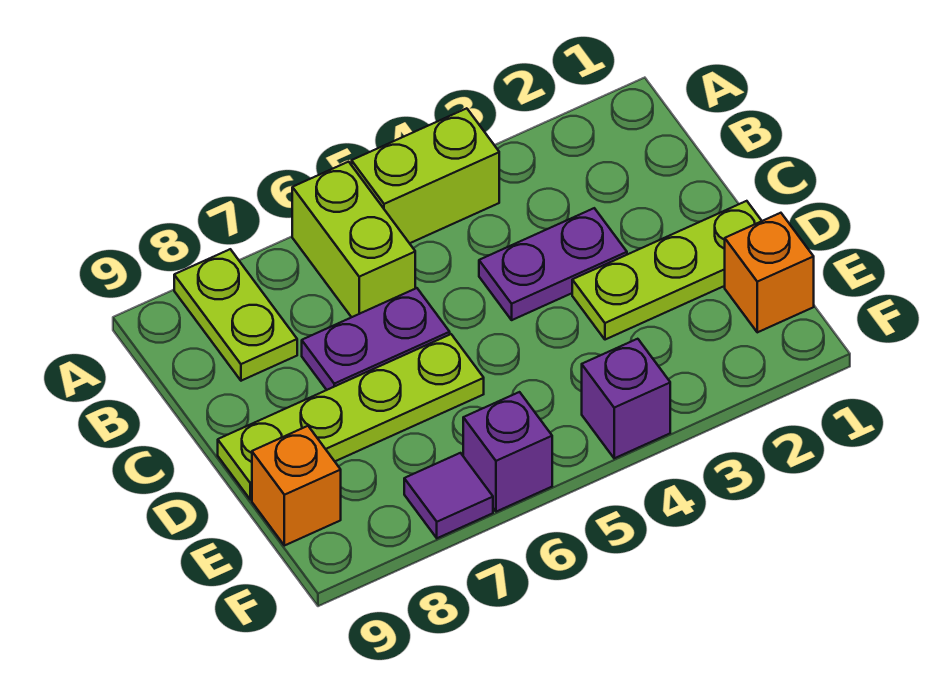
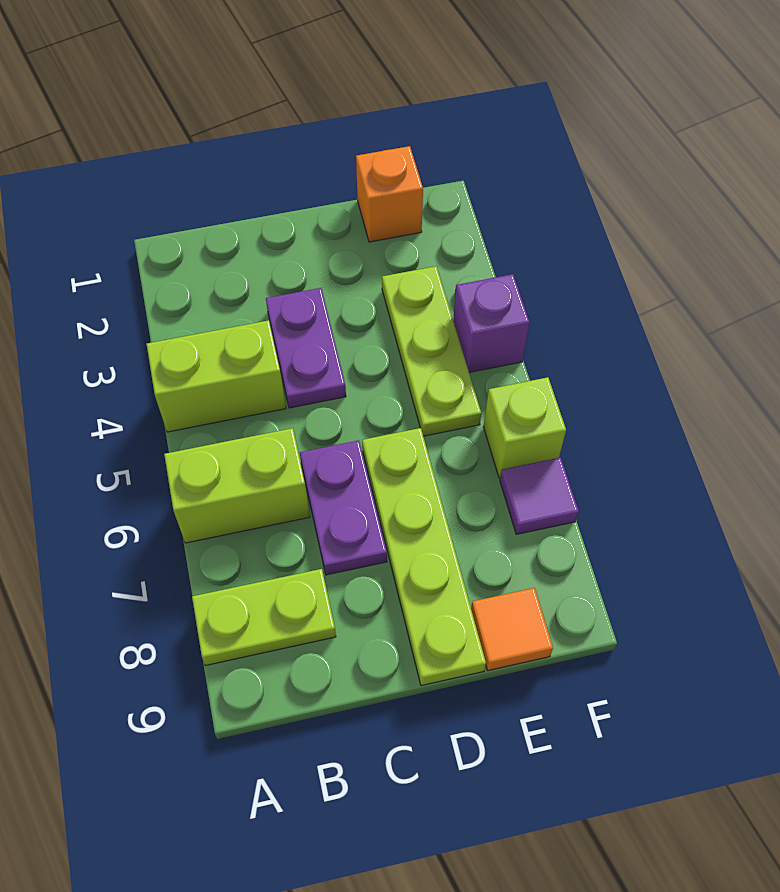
lime 1x2 brick [352,108,499,243] -> lime 1x2 brick turned to [147,320,286,432]
lime 1x3 plate [572,201,762,340] -> lime 1x3 plate moved to [382,266,481,436]
orange 1x1 brick [252,426,341,546] -> orange 1x1 tile [471,588,553,671]
purple 1x1 brick [463,392,552,512] -> lime 1x1 brick [483,377,566,478]

